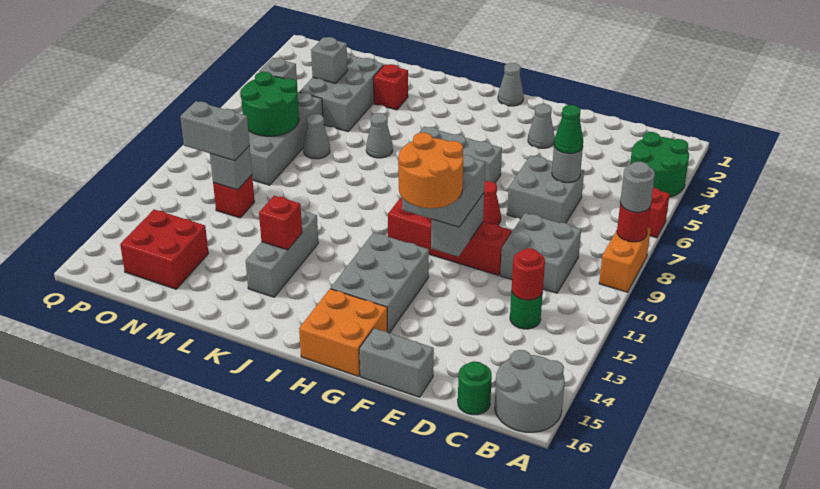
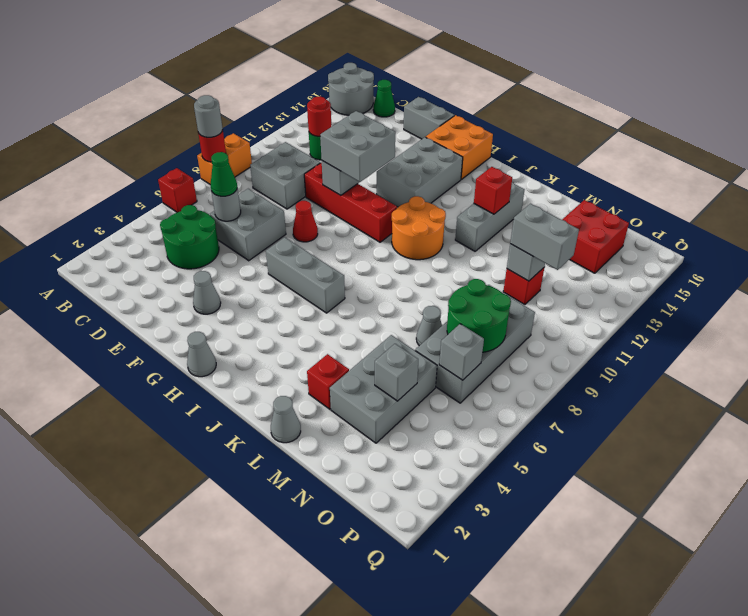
green 2x2 round brick [630,132,689,197] -> green 2x2 round brick moved to [160,205,219,269]
green 1x1 round brick [458,361,492,415] -> green 1x1 cone [373,80,395,117]
orange 2x2 round brick [398,133,463,208] -> orange 2x2 round brick moved to [392,196,446,260]
grey 1x1 cone [366,113,393,158] -> grey 1x1 cone moved to [271,396,301,443]

